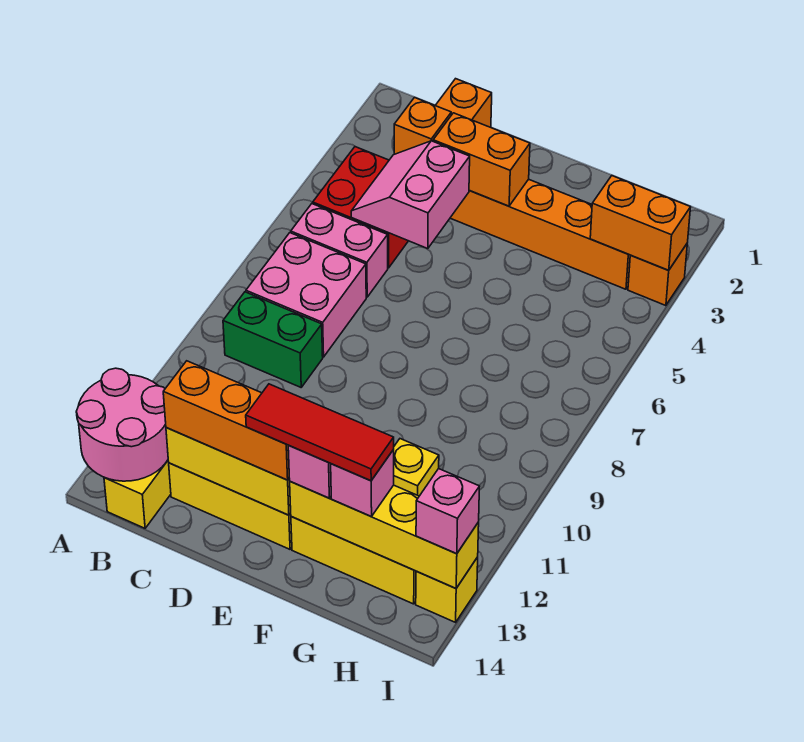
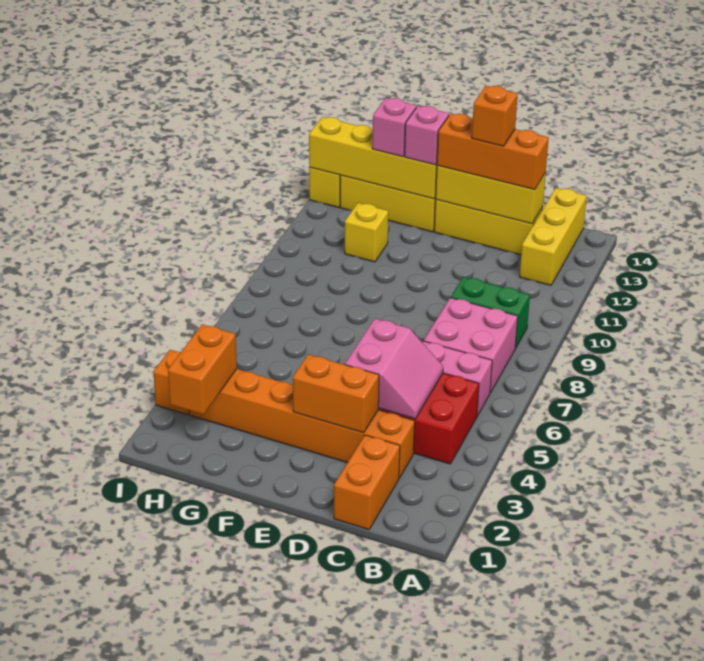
pink 2x2 round brick [76,368,168,481] -> none
orange 1x1 brick [394,98,451,154] -> orange 1x1 brick moved to [472,86,518,146]
red 1x3 tile [246,384,394,481] -> none
orange 1x2 brick [590,176,691,270] -> orange 1x2 brick turned to [168,324,237,415]
pink 1x1 brick [416,469,479,554] -> none

